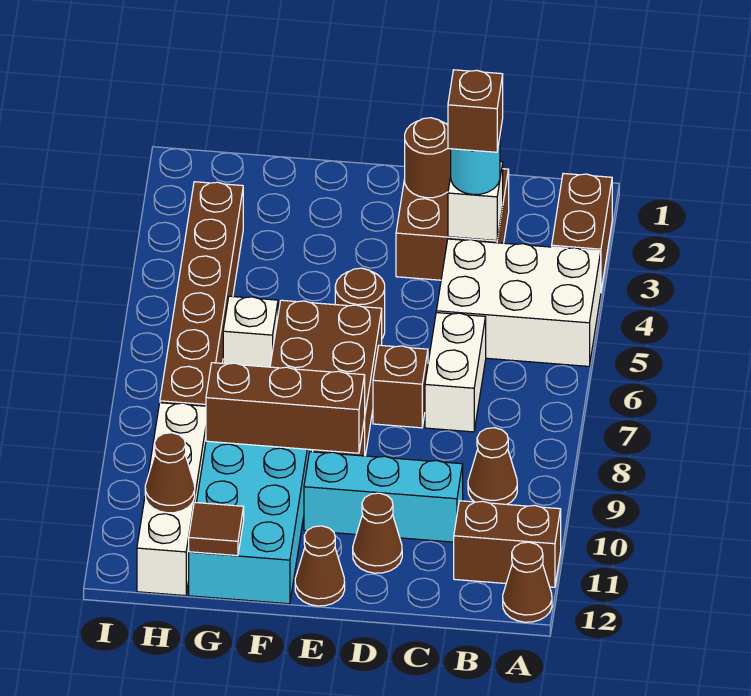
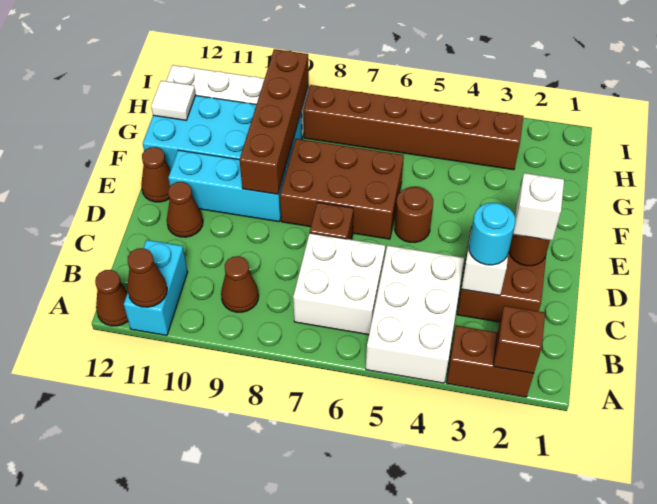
brown 1x2 brick [454,501,561,587] -> cyan 1x2 brick [124,240,187,335]
brown 1x1 brick [448,70,503,152] -> brown 1x1 brick moved to [493,306,545,373]
white 1x2 brick [425,313,486,432] -> white 2x2 brick [293,233,385,335]
cyan 1x3 brick [304,452,463,542] -> cyan 1x3 brick turned to [168,150,286,222]
brown 1x3 brick [206,363,365,453] -> brown 1x4 brick [239,49,309,194]
white 1x1 brick [223,296,278,367] -> white 1x1 brick moved to [513,173,564,241]
brown 1x1 tile [189,502,244,556] -> white 1x1 tile [151,81,195,120]
brown 1x1 cone [145,433,195,513] -> brown 1x1 cone moved to [127,248,167,307]

